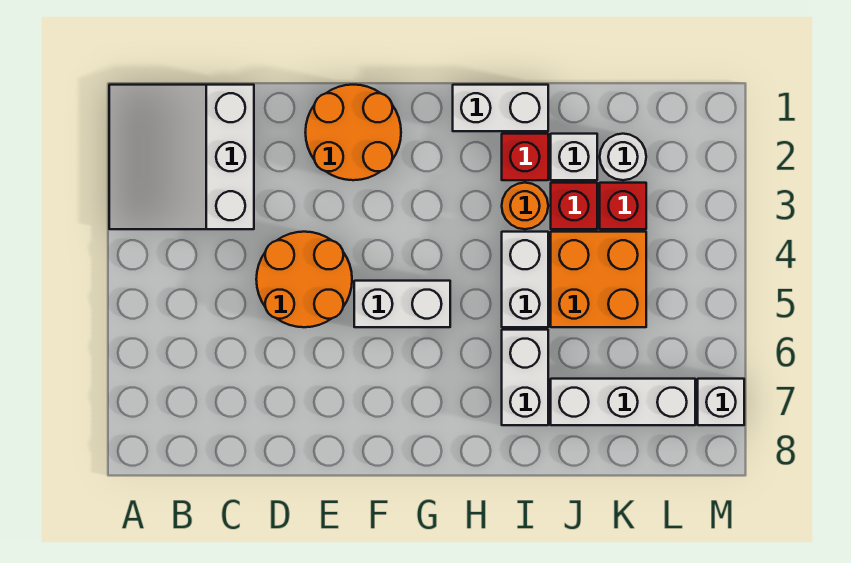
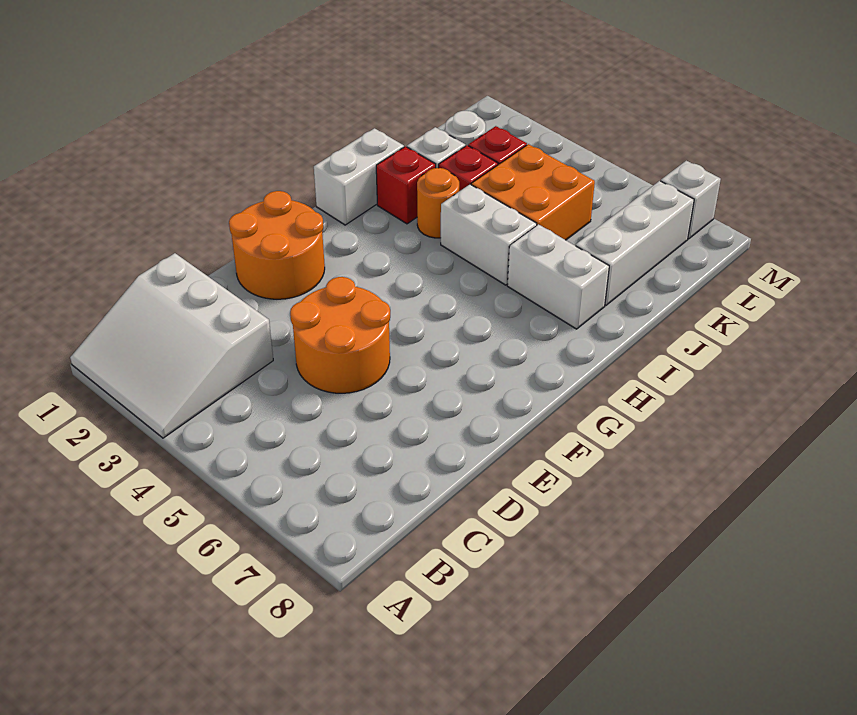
white 1x2 brick [354,281,450,327] -> none

